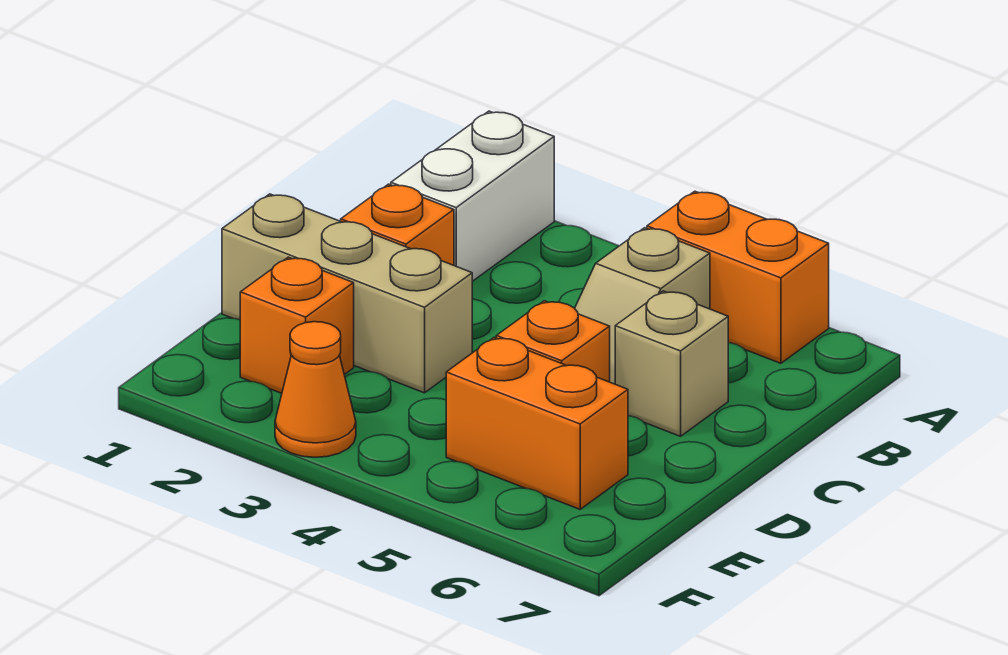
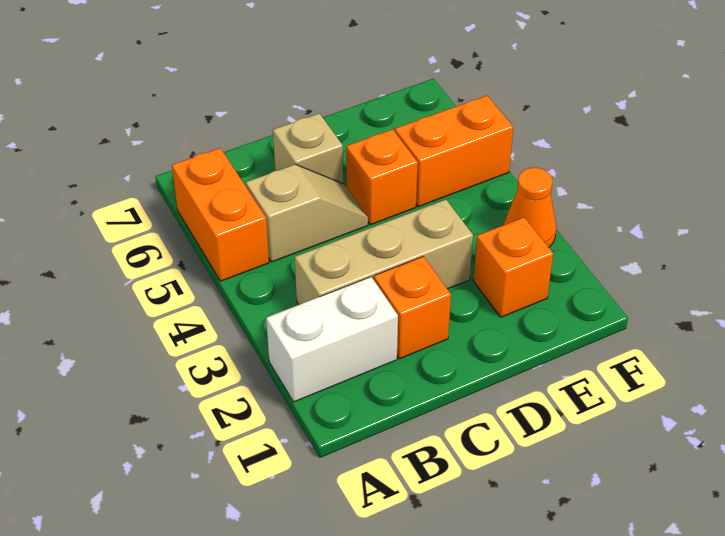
tan 1x3 brick [222,194,472,393] -> tan 1x3 brick turned to [295,199,473,305]
orange 1x2 brick [446,337,628,509] -> orange 1x2 brick turned to [395,96,513,207]

